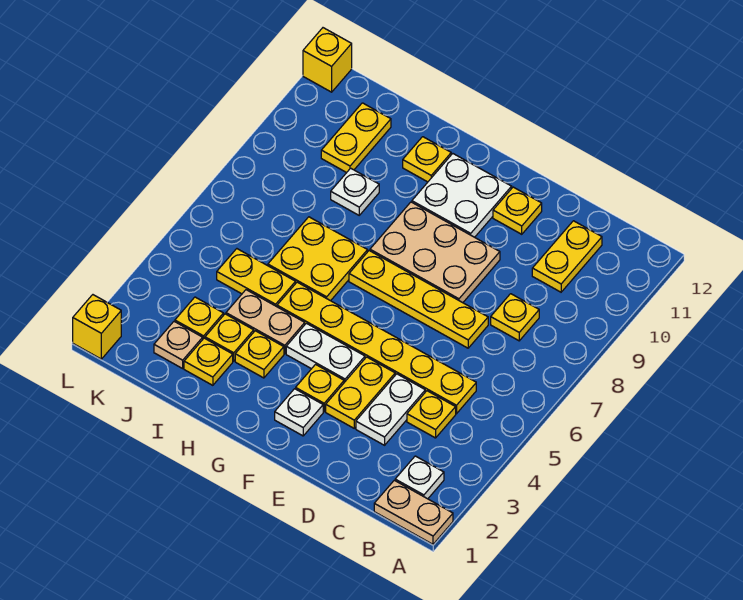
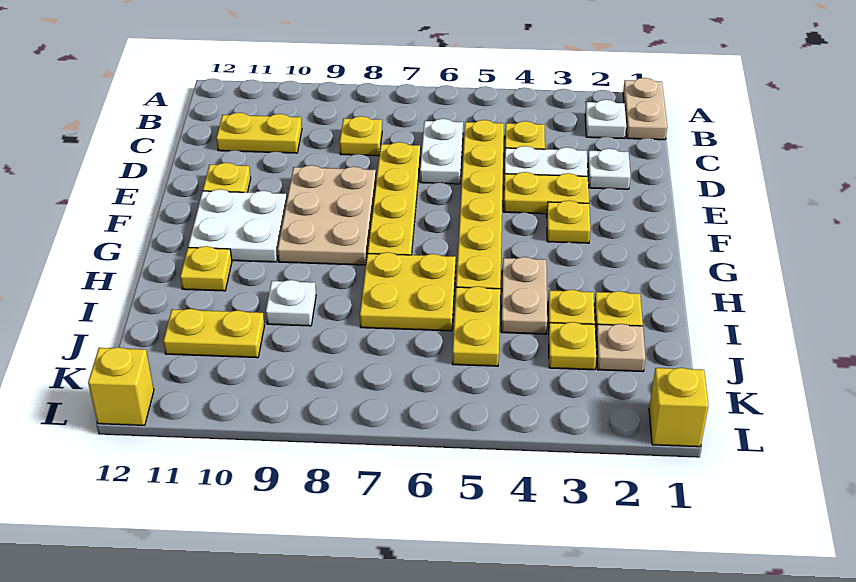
white 1x1 plate [275,389,323,436] -> white 1x1 plate moved to [587,149,631,189]
white 1x2 plate [286,323,365,382] -> white 1x2 plate moved to [420,119,463,184]
yellow 1x1 plate [235,331,284,378] -> none

